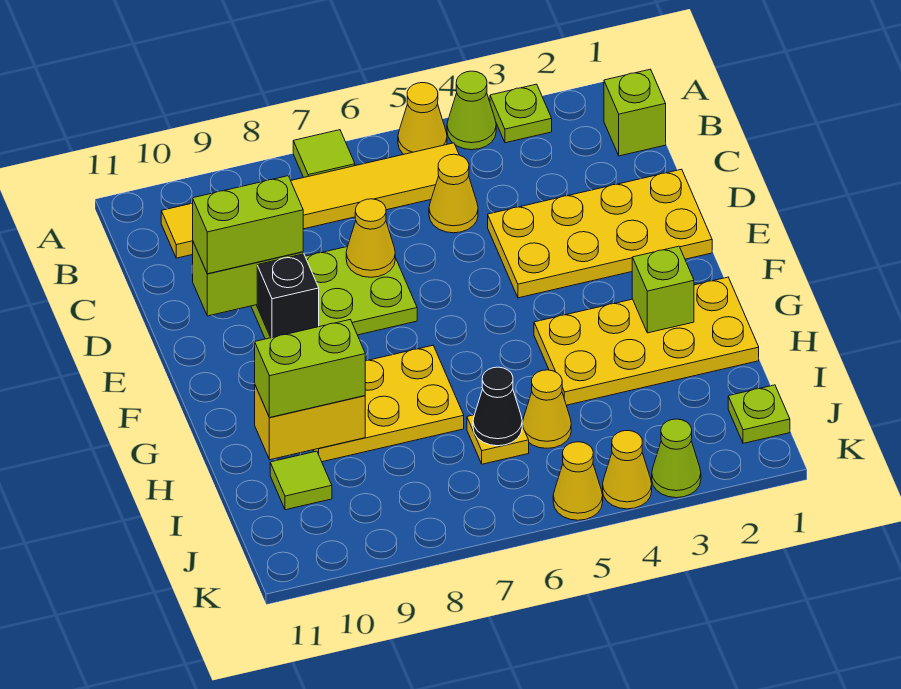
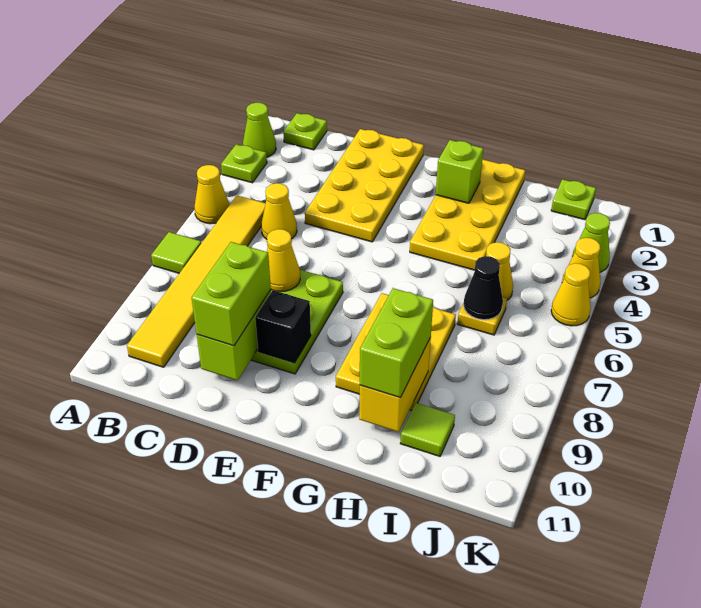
lime 1x1 cone [447,71,496,150] -> lime 1x1 cone moved to [243,102,276,157]
lime 1x1 brick [604,69,666,156] -> lime 1x1 plate [283,113,327,150]

